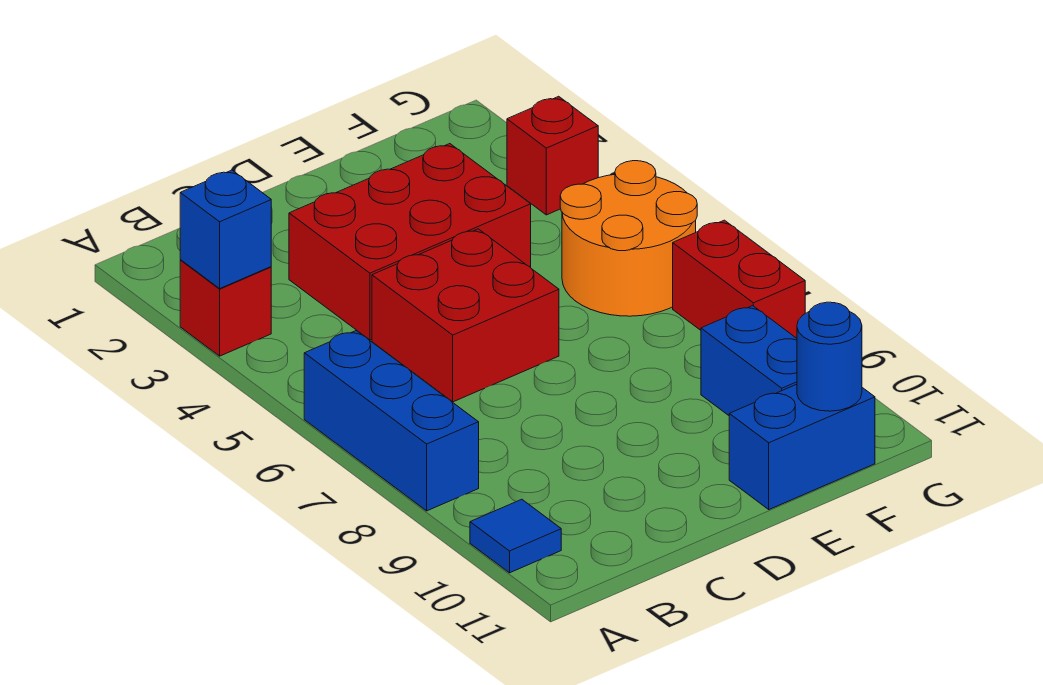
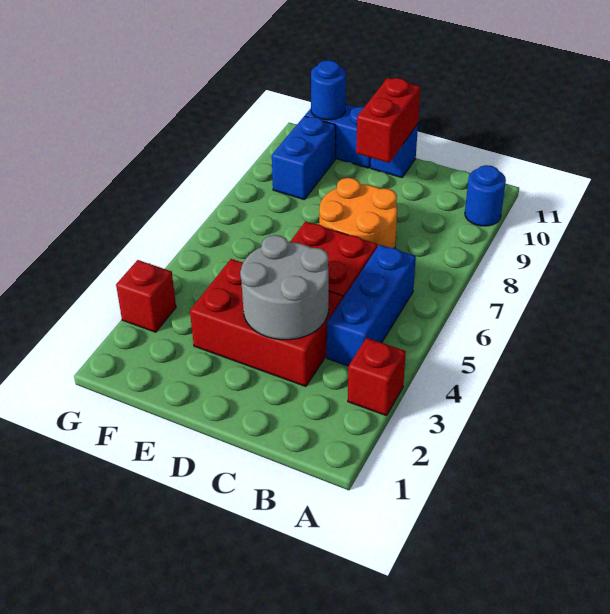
blue 1x1 brick [180,170,271,288] -> blue 1x1 brick moved to [371,124,418,178]
blue 1x3 brick [304,331,479,511] -> blue 1x3 brick moved to [327,245,416,366]
blue 1x1 tile [470,499,561,573] -> blue 1x1 round brick [465,165,506,226]
none -> grey 2x2 round brick [240,235,329,340]
orange 2x2 round brick [560,161,697,316] -> orange 2x2 round brick moved to [319,178,397,248]
red 1x2 brick [673,220,805,338] -> red 1x2 brick moved to [356,78,420,163]

